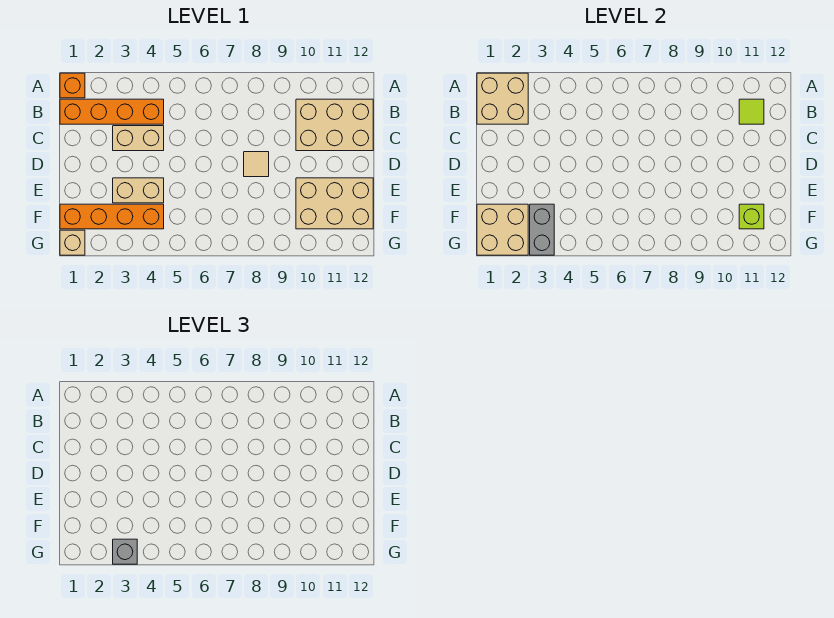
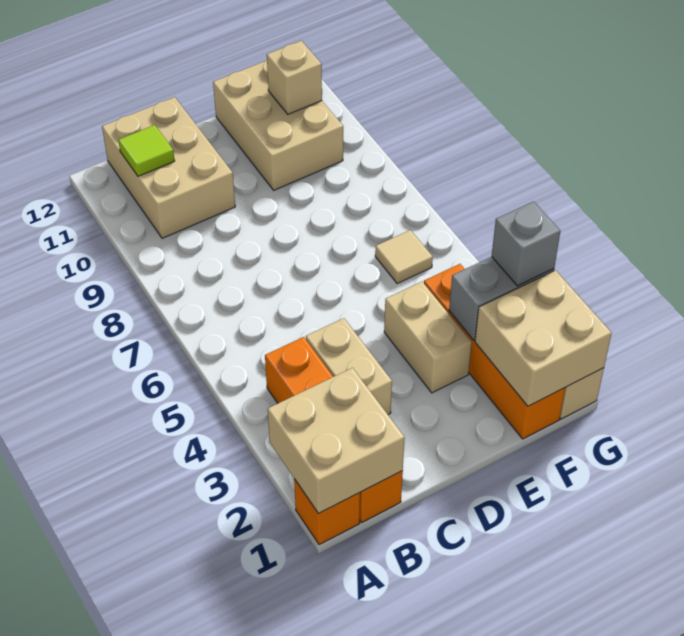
tan 1x1 tile [244,152,269,177] -> tan 1x1 tile moved to [375,230,433,284]
lime 1x1 brick [739,204,764,229] -> tan 1x1 brick [267,41,322,114]

